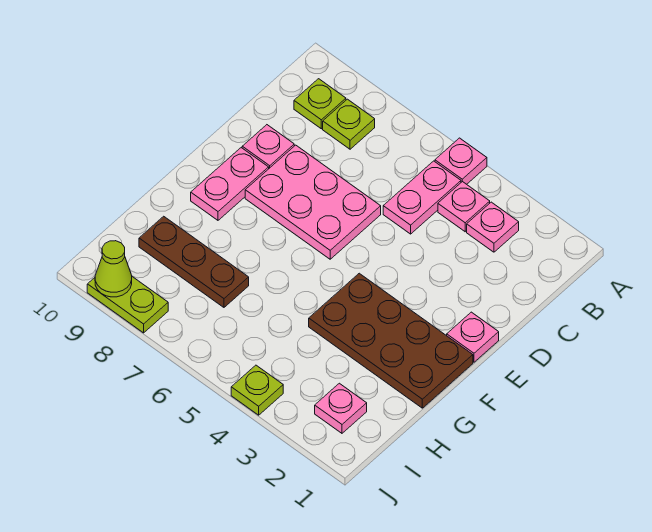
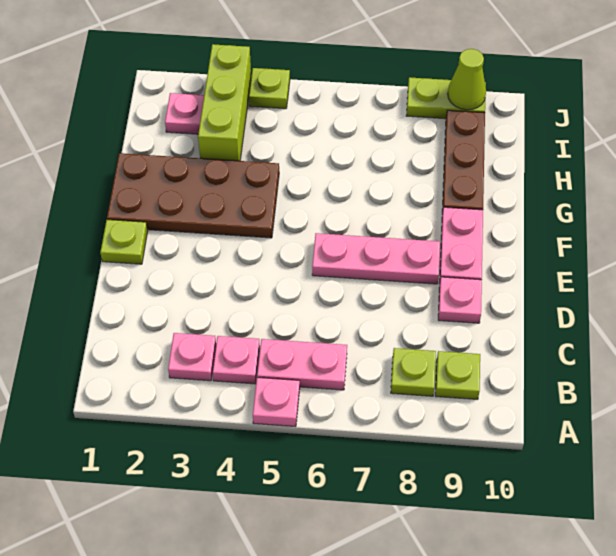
pink 1x2 plate [383,161,461,234] -> pink 1x2 plate turned to [257,339,347,390]
pink 2x3 plate [245,145,381,259] -> pink 1x3 plate [312,233,440,284]
pink 1x1 plate [447,312,499,362] -> lime 1x1 plate [100,220,148,264]
none -> lime 1x3 brick [198,44,251,161]
brown 1x3 plate [139,216,249,307] -> brown 1x3 plate turned to [442,110,485,214]

